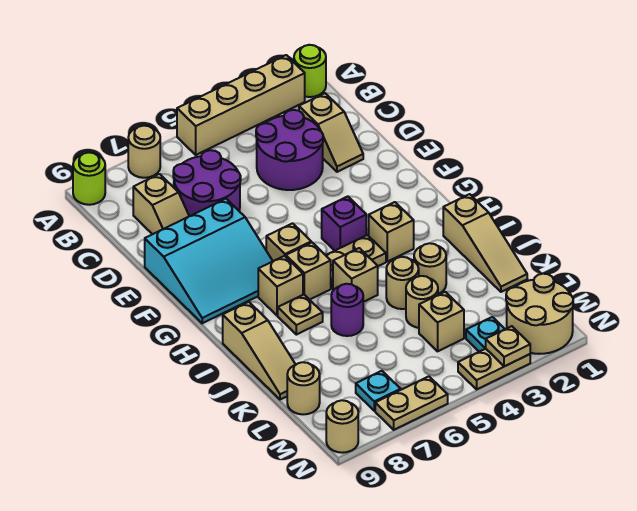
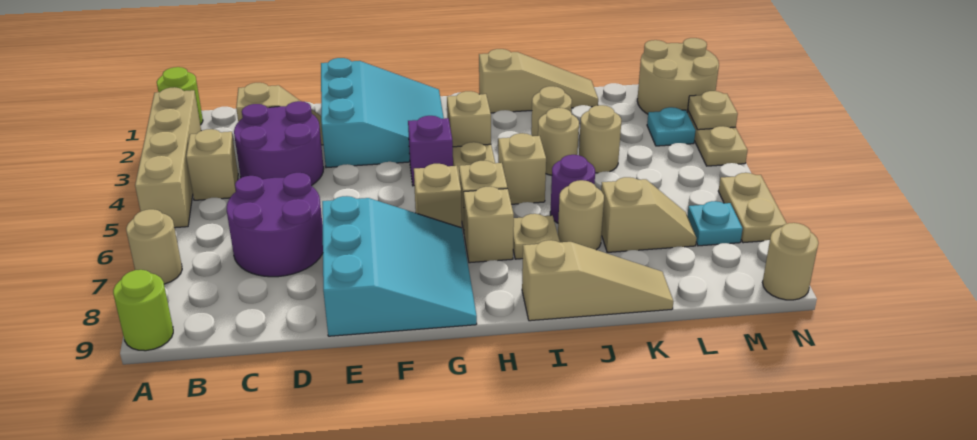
tan 1x2 slope [133,174,189,234] -> tan 1x2 slope moved to [601,177,697,252]
none -> cyan 3x3 slope [321,58,444,168]
tan 1x1 brick [419,292,464,351] -> tan 1x1 brick moved to [186,129,238,200]
tan 1x1 round brick [287,362,320,414] -> tan 1x1 round brick moved to [558,180,604,250]

